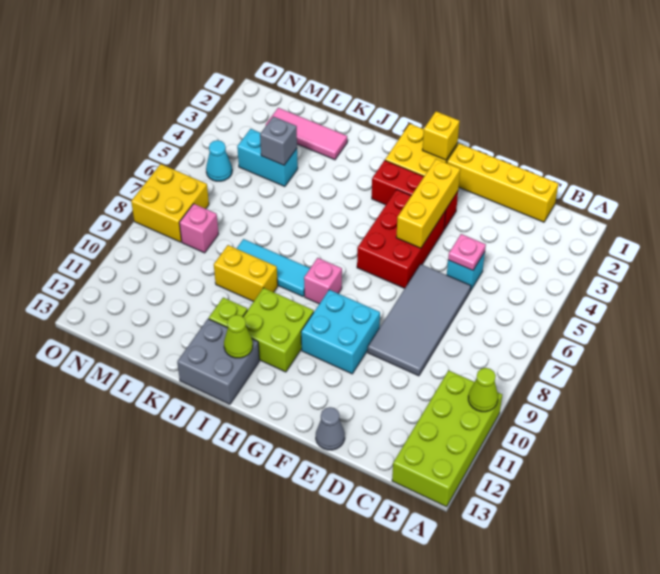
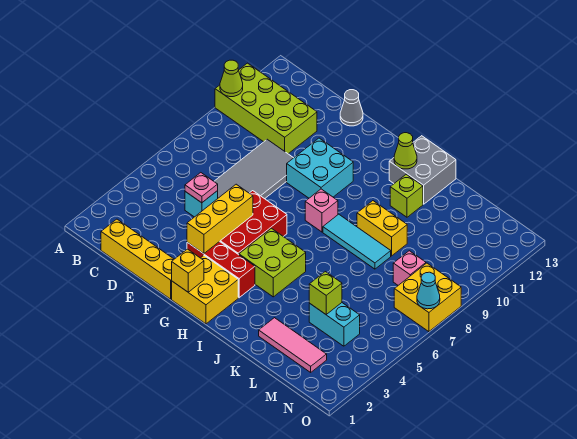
lime 2x4 brick [392,370,502,507] -> lime 2x4 brick turned to [215,63,317,154]
lime 2x2 brick [243,288,314,372] -> lime 2x2 brick moved to [239,228,306,297]
grey 1x1 brick [260,117,297,165] -> lime 1x1 brick [309,272,342,314]
cyan 1x1 cone [206,140,232,181] -> cyan 1x1 cone moved to [417,272,440,309]

